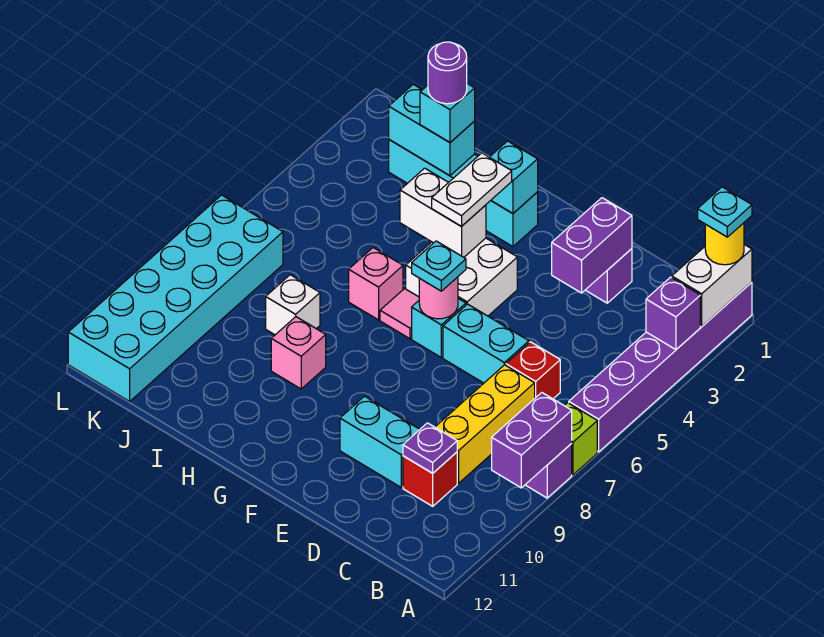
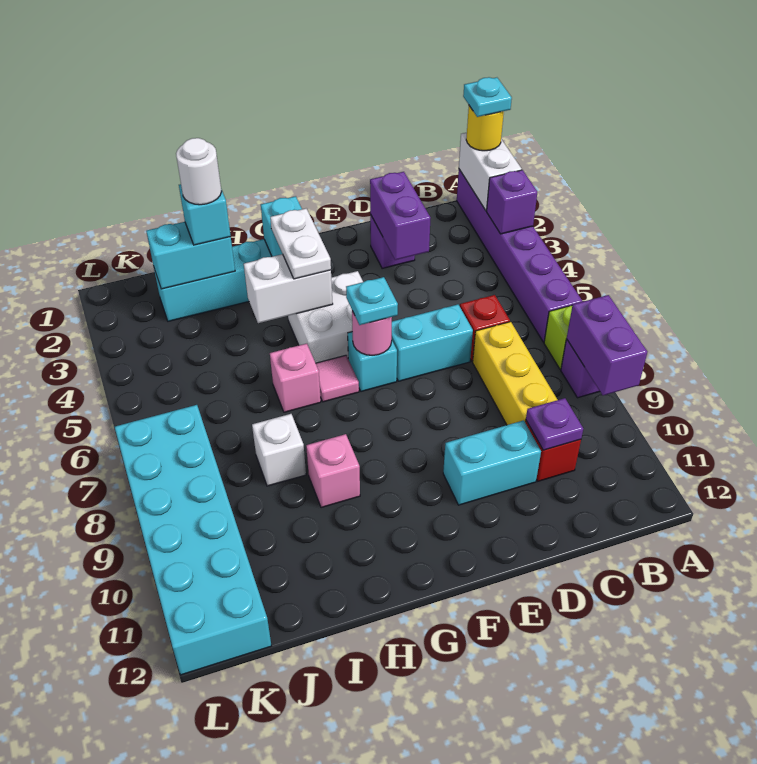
purple 1x1 round brick [428,42,467,104] -> white 1x1 round brick [176,138,221,205]

